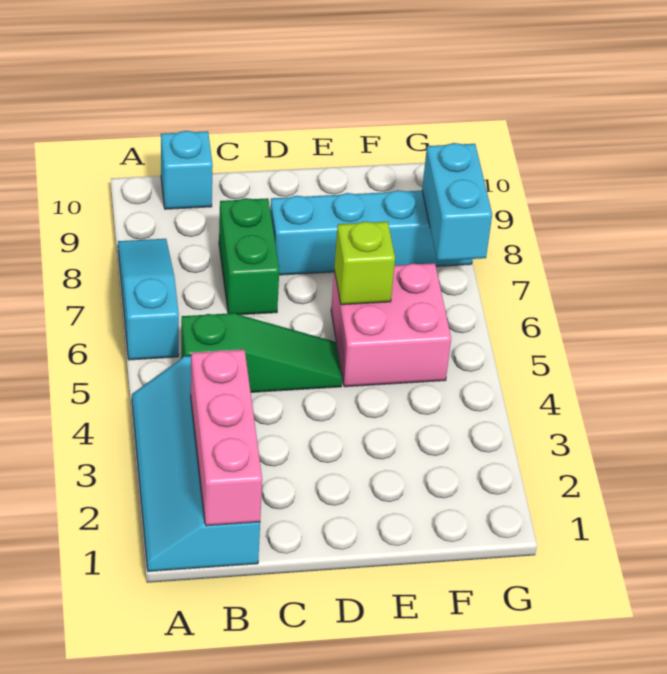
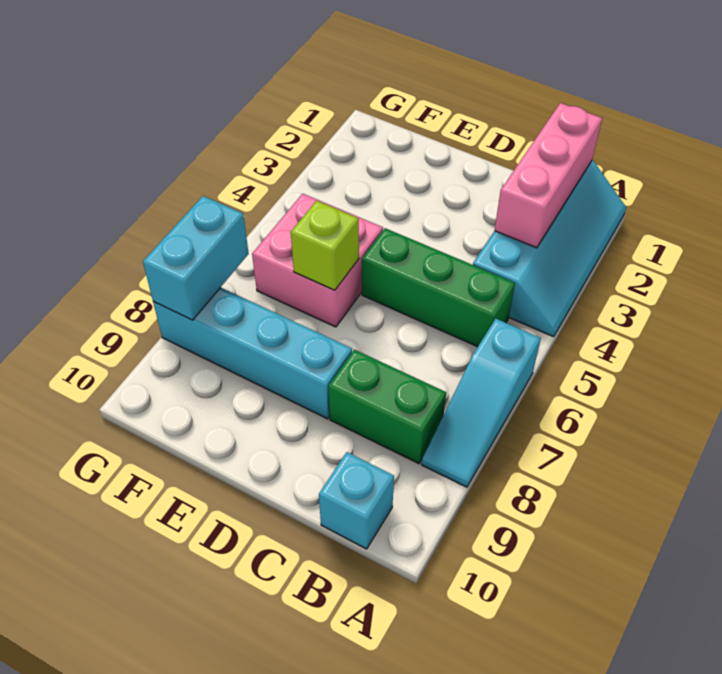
green 1x3 slope [181,313,342,392] -> green 1x3 brick [362,228,515,347]
green 1x2 brick [219,198,279,315] -> green 1x2 brick turned to [329,350,446,464]

